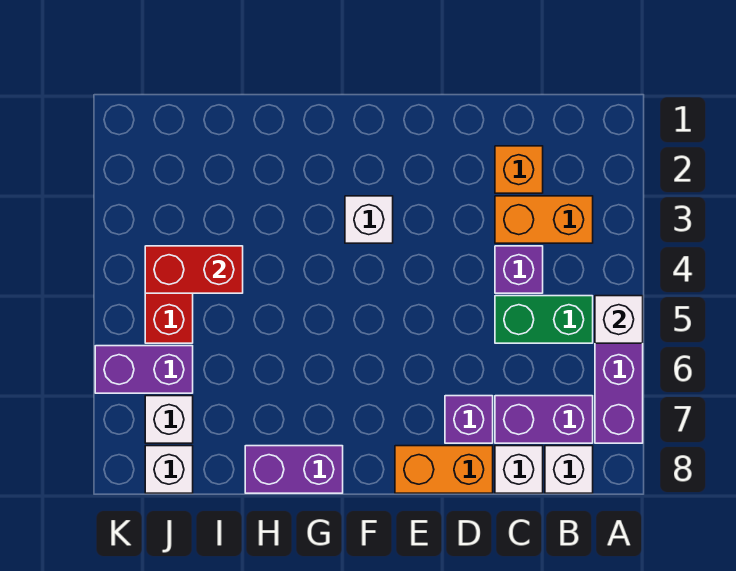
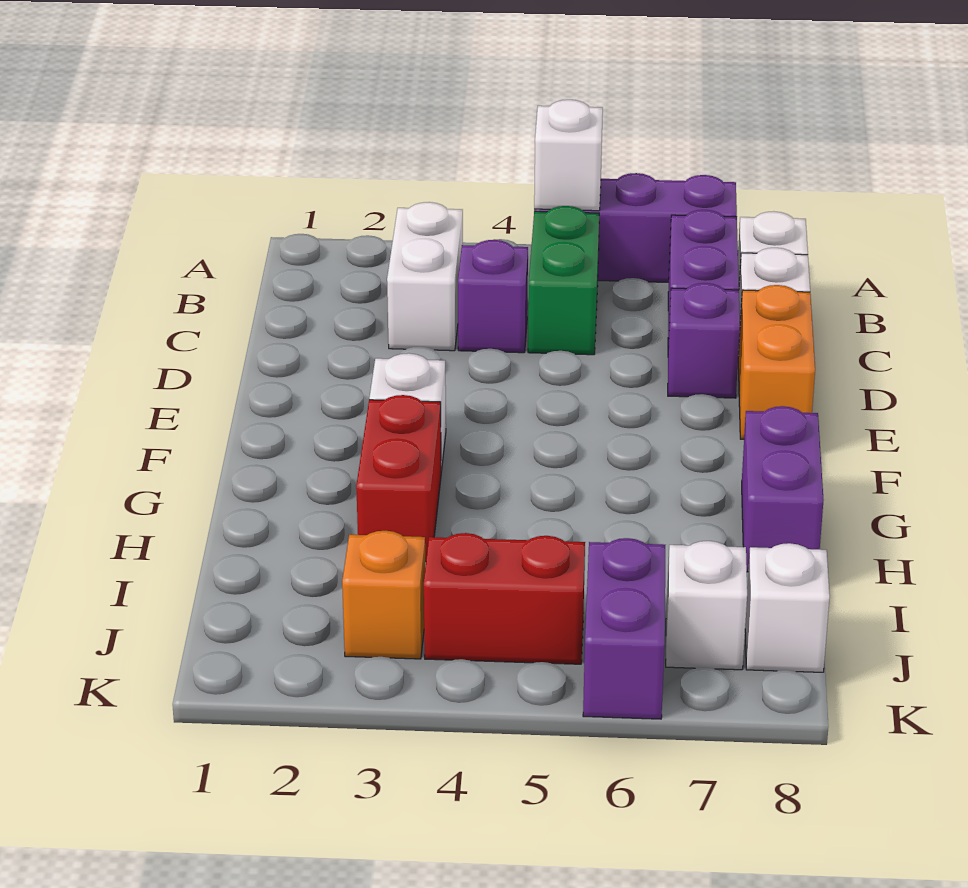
orange 1x2 brick [495,196,593,243] -> white 1x2 brick [387,202,463,351]
orange 1x1 brick [495,146,543,193] -> orange 1x1 brick moved to [342,531,425,659]
red 1x2 brick [145,246,243,293] -> red 1x2 brick moved to [356,395,441,562]

